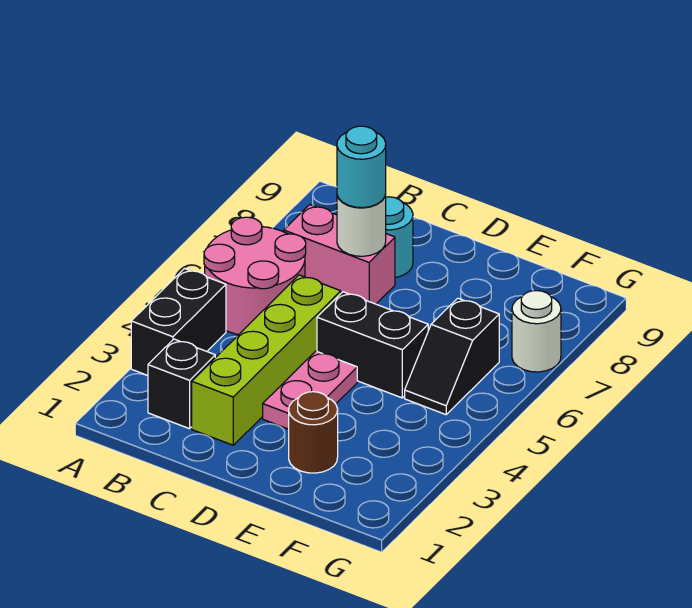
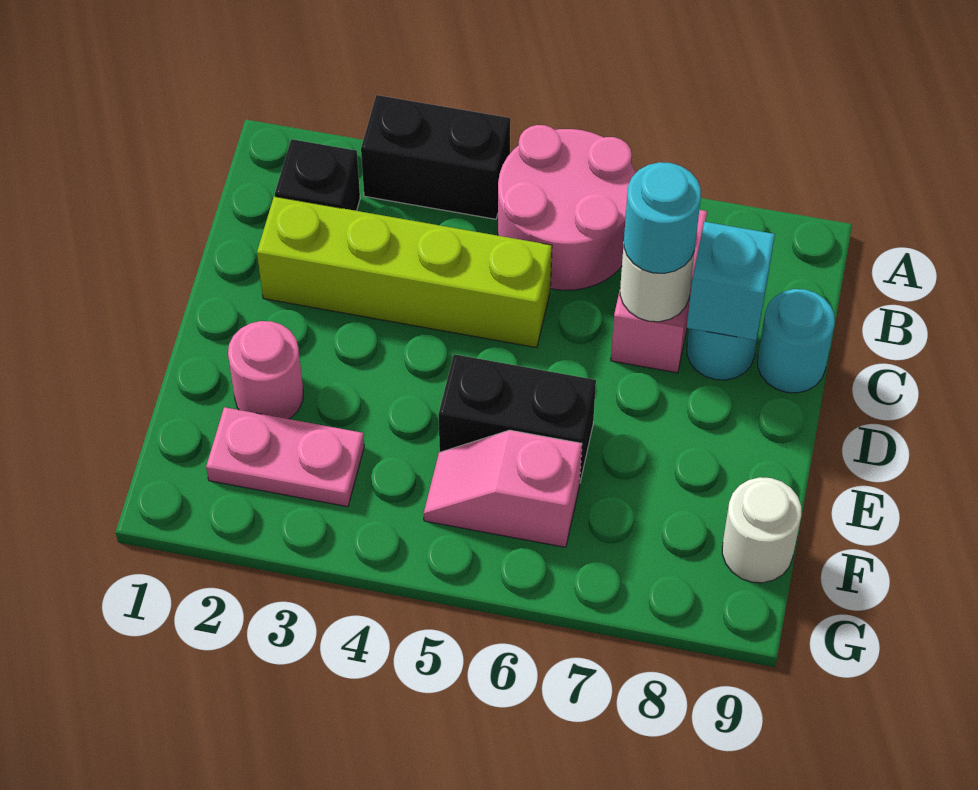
none -> cyan 1x1 brick [687,222,775,340]
none -> cyan 1x1 round brick [758,289,835,393]
pink 1x2 plate [263,351,357,429] -> pink 1x2 plate moved to [206,407,364,507]
black 1x2 brick [317,292,428,398] -> black 1x2 brick turned to [438,354,596,481]
brown 1x1 round brick [289,392,338,473] -> pink 1x1 round brick [228,321,303,419]
black 1x2 slope [405,298,499,415] -> pink 1x2 slope [424,430,582,547]
white 1x1 round brick [512,291,561,372] -> white 1x1 round brick moved to [722,477,801,583]

